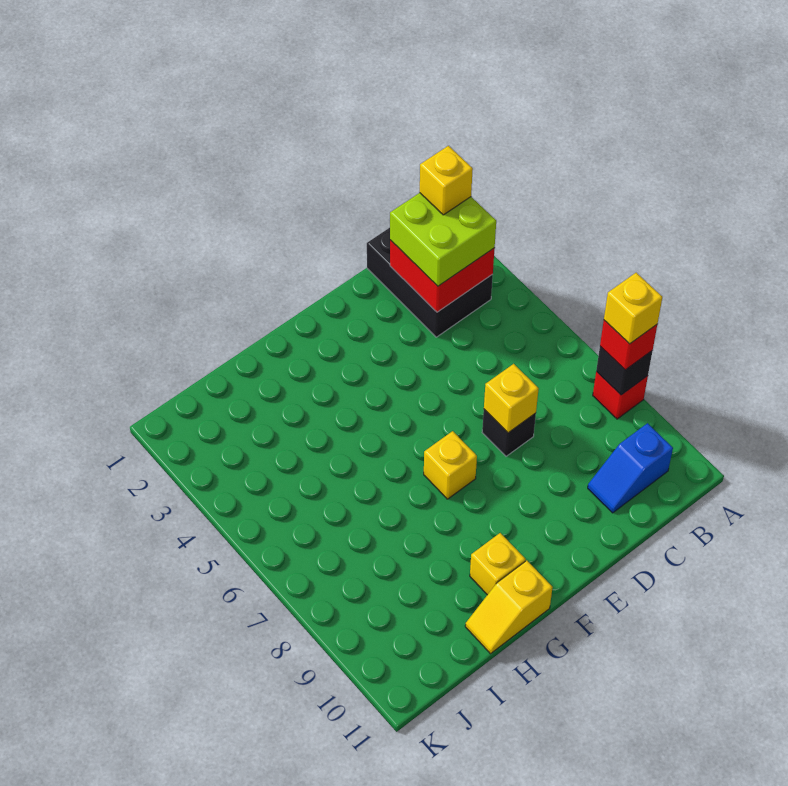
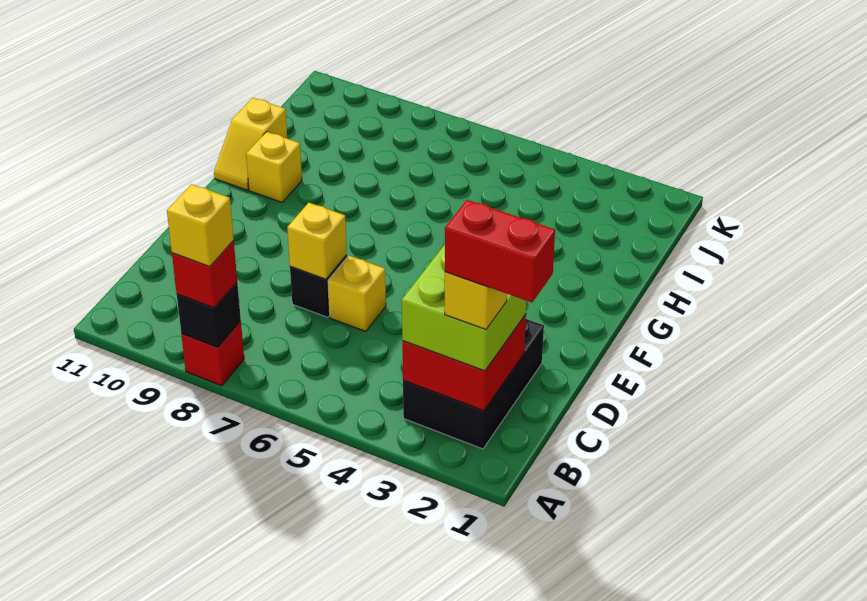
black 2x3 brick [367,228,493,337] -> black 2x3 brick turned to [403,319,544,449]
none -> red 1x2 brick [445,200,555,302]
blue 1x2 slope [588,423,673,513] -> none
yellow 1x1 brick [424,431,477,499] -> yellow 1x1 brick moved to [328,256,386,332]
yellow 1x2 slope [465,561,553,654] -> yellow 1x2 slope turned to [214,98,287,190]

